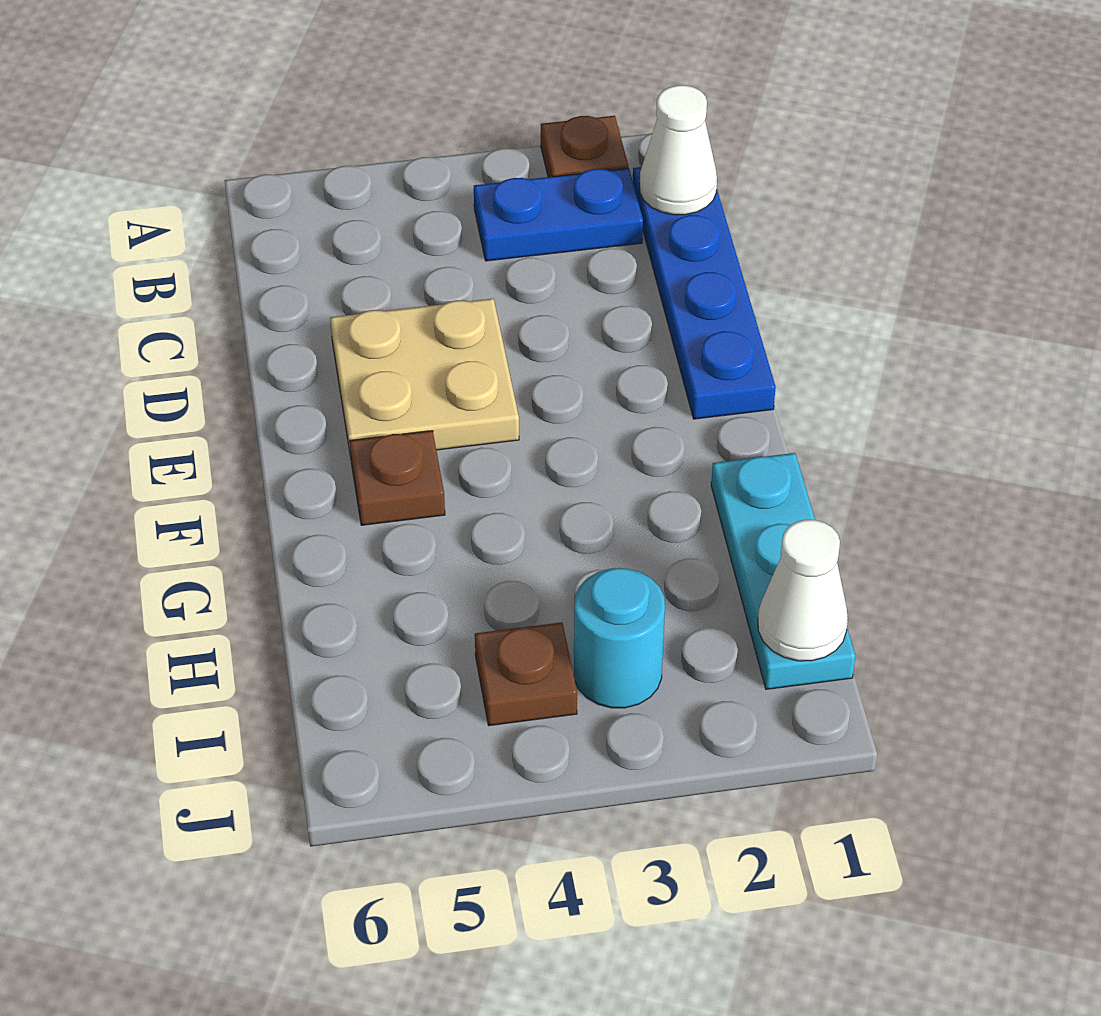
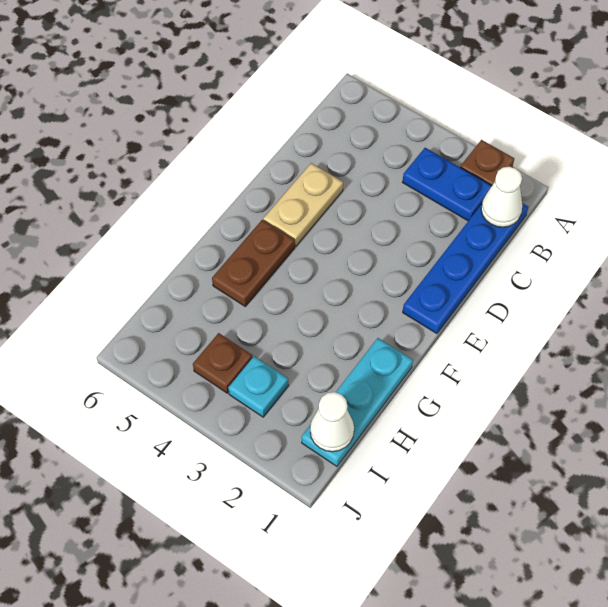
tan 2x2 plate [330,299,519,457] -> tan 1x2 plate [263,163,343,246]
brown 1x1 plate [350,431,445,525] -> brown 1x2 plate [212,220,295,306]
cyan 1x1 round brick [574,568,665,708] -> cyan 1x1 plate [228,356,289,417]

